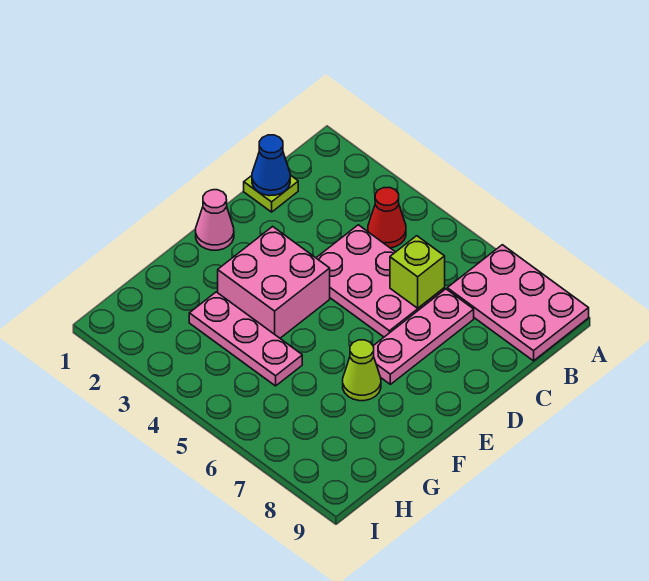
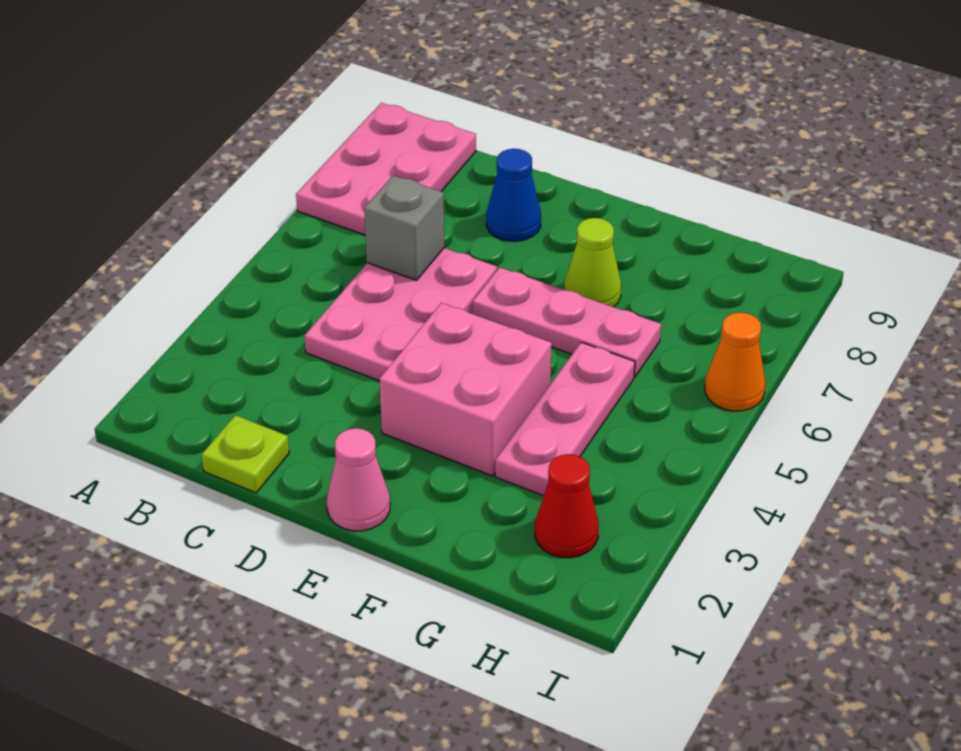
red 1x1 cone [368,187,406,248] -> red 1x1 cone moved to [535,454,599,558]
blue 1x1 cone [252,135,290,196] -> blue 1x1 cone moved to [486,149,541,241]
lime 1x1 brick [390,236,445,308] -> grey 1x1 brick [364,175,444,280]
pink 1x3 plate [373,289,474,384] -> pink 1x3 plate moved to [473,268,661,377]
none -> orange 1x1 cone [705,312,766,411]

